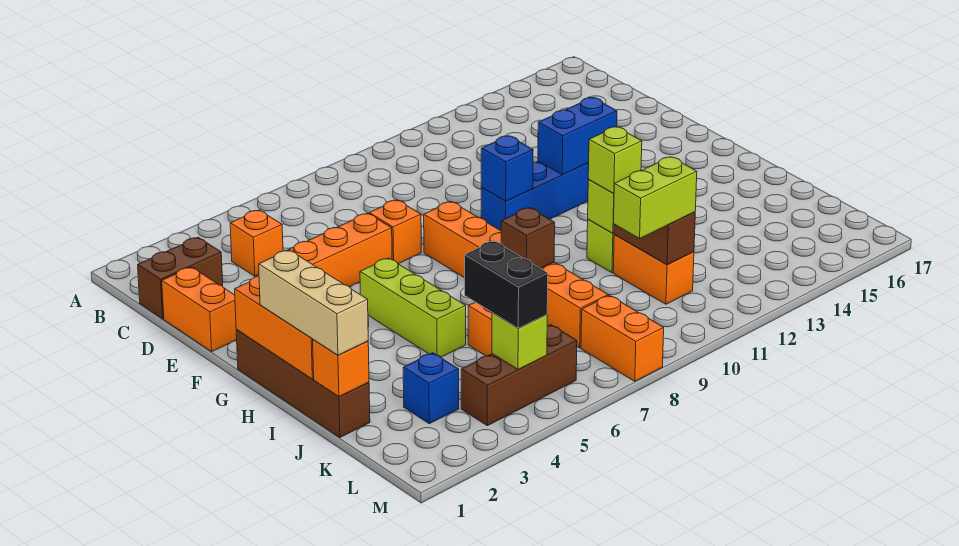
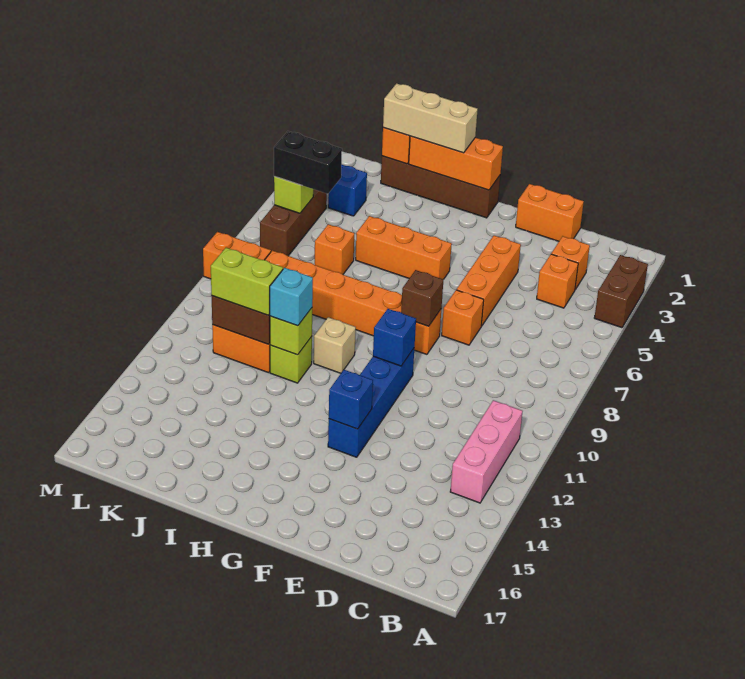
none -> pink 1x3 brick [450,400,523,503]
brown 1x2 brick [138,237,223,319] -> brown 1x2 brick moved to [594,255,648,328]
none -> orange 1x1 brick [551,236,590,289]
blue 1x2 brick [538,98,617,175] -> blue 1x1 brick [329,370,373,429]
lime 1x3 brick [360,258,466,357] -> orange 1x3 brick [356,216,452,279]
none -> tan 1x1 brick [314,317,356,373]
brown 1x1 brick [501,208,555,269] -> brown 1x1 brick moved to [401,270,443,326]
lime 1x1 brick [588,127,642,193] -> cyan 1x1 brick [270,268,313,326]
lime 1x2 brick [614,157,697,238] -> lime 1x2 brick turned to [211,248,283,315]

